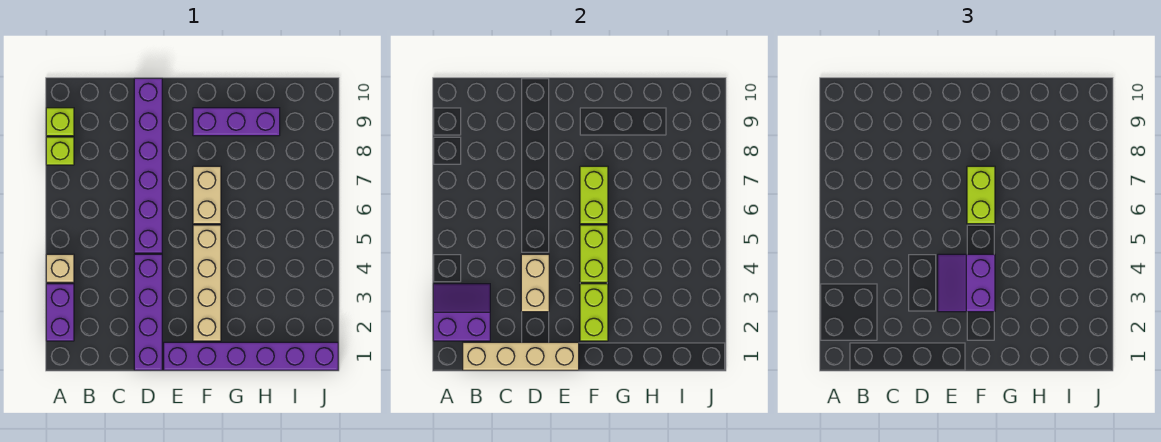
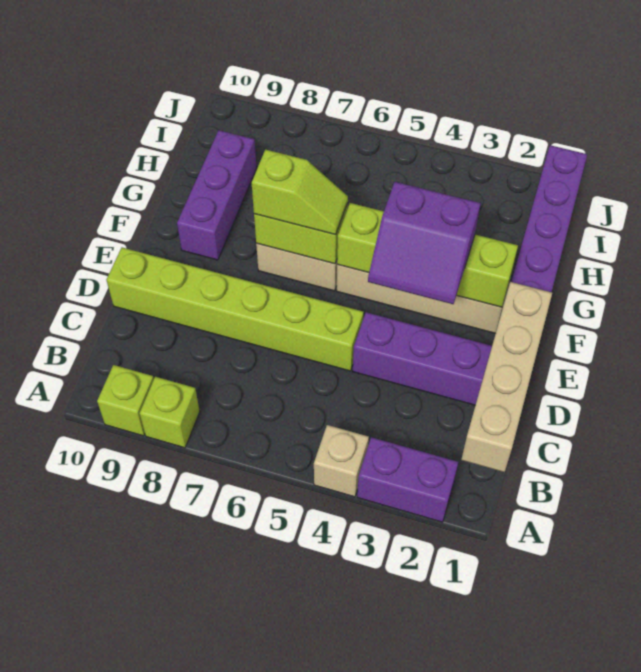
purple 2x2 slope [433,284,490,341] -> none
tan 1x2 brick [521,254,549,312] -> none
purple 1x6 brick [134,78,162,253] -> lime 1x6 brick [106,247,364,371]
lime 1x2 brick [967,166,995,224] -> lime 1x2 slope [252,150,348,235]

